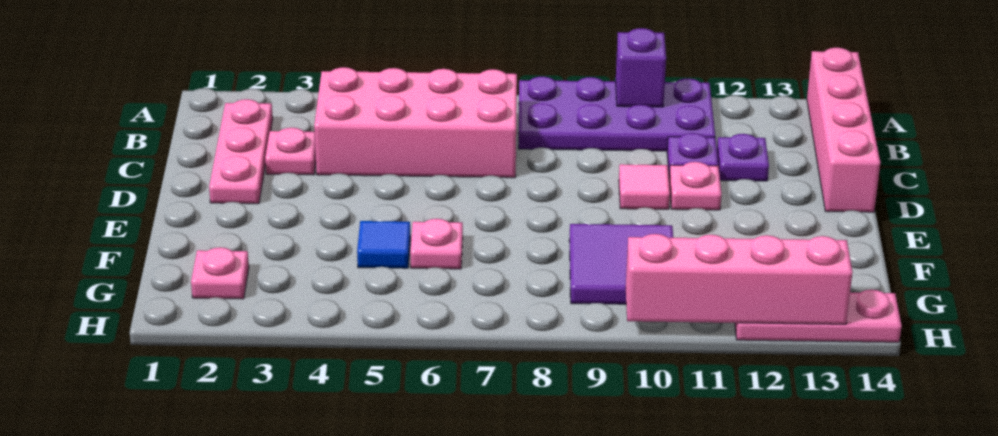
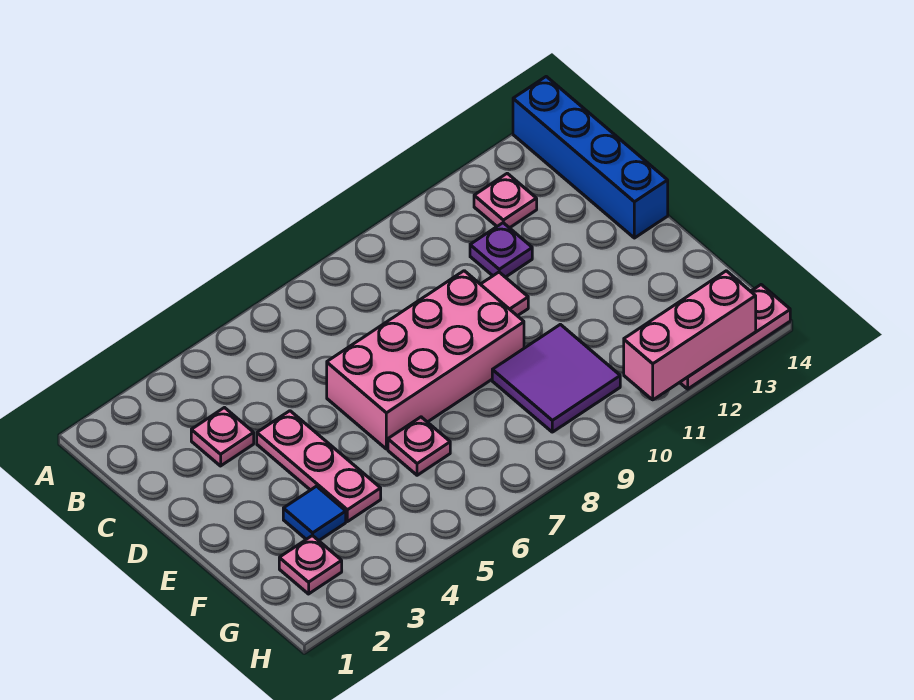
purple 2x4 plate [518,77,715,151] -> none
purple 1x1 brick [616,28,666,107] -> none
pink 1x4 brick [807,48,880,212] -> blue 1x4 brick [513,77,668,238]
pink 1x3 plate [209,99,273,204] -> pink 1x3 plate moved to [257,411,381,522]
pink 2x4 brick [314,67,517,178] -> pink 2x4 brick moved to [327,271,524,449]
purple 1x1 plate [717,134,769,181] -> none
pink 1x1 plate [669,162,721,210] -> pink 1x1 plate moved to [474,173,537,228]
blue 1x1 tile [357,221,410,268] -> blue 1x1 tile moved to [283,486,346,541]
pink 1x4 brick [626,234,852,324] -> pink 1x3 brick [624,271,756,400]

